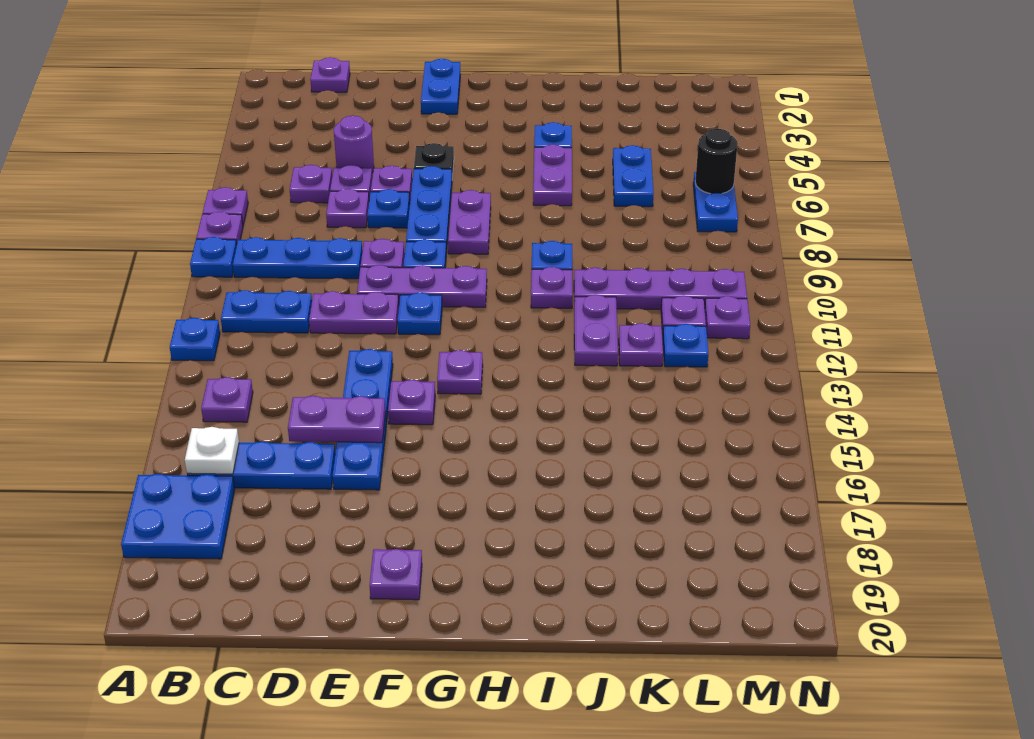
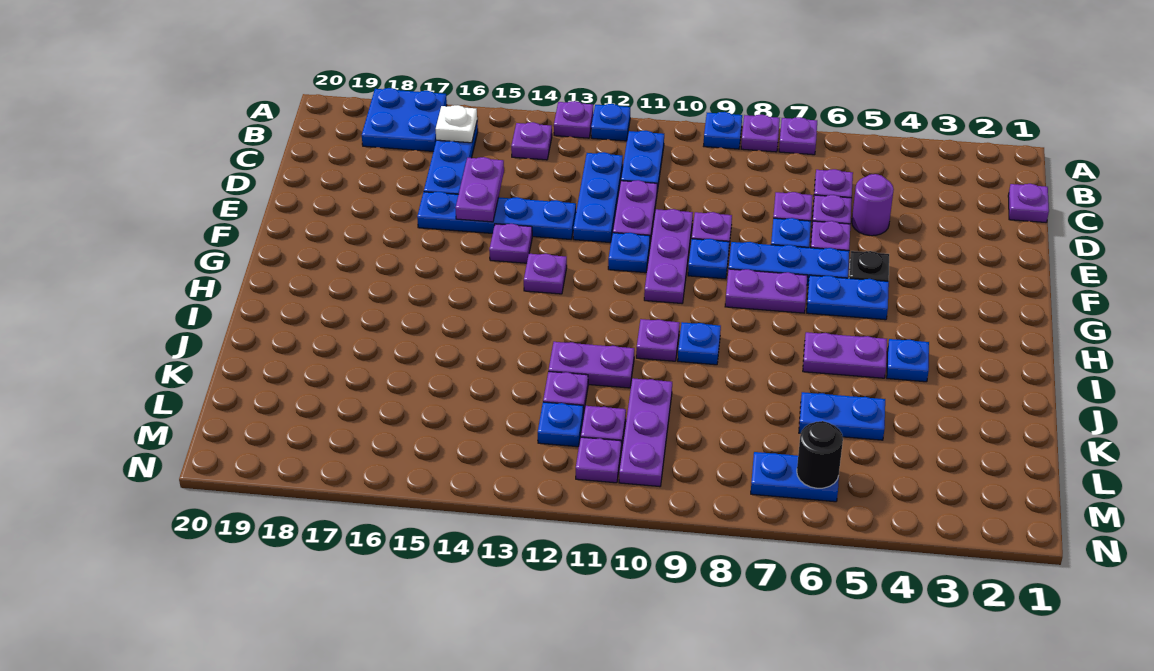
blue 1x3 plate [233,237,363,279] -> blue 1x3 plate moved to [573,152,623,242]
blue 1x2 plate [421,59,461,114] -> blue 1x2 plate moved to [807,275,889,320]
purple 1x1 plate [369,549,422,600] -> purple 1x1 plate moved to [554,101,593,138]
purple 1x4 plate [574,267,747,309] -> purple 1x3 plate [619,378,672,487]

